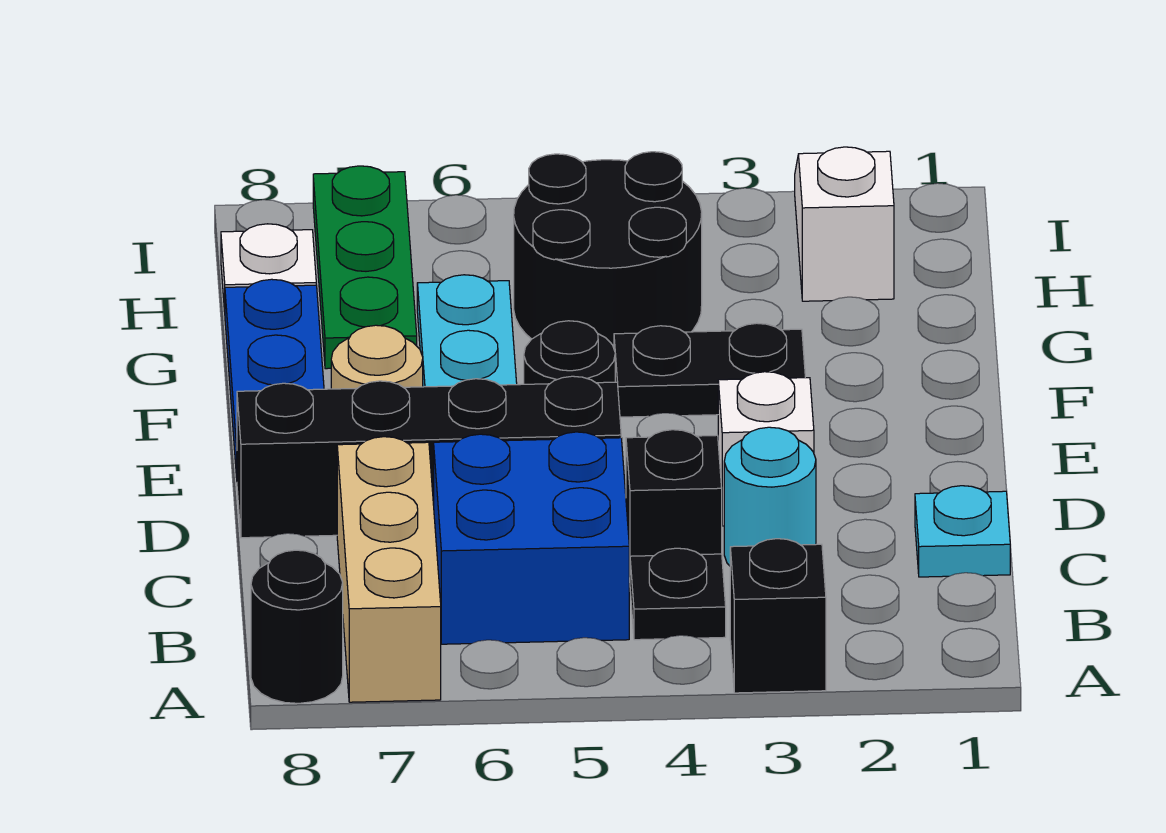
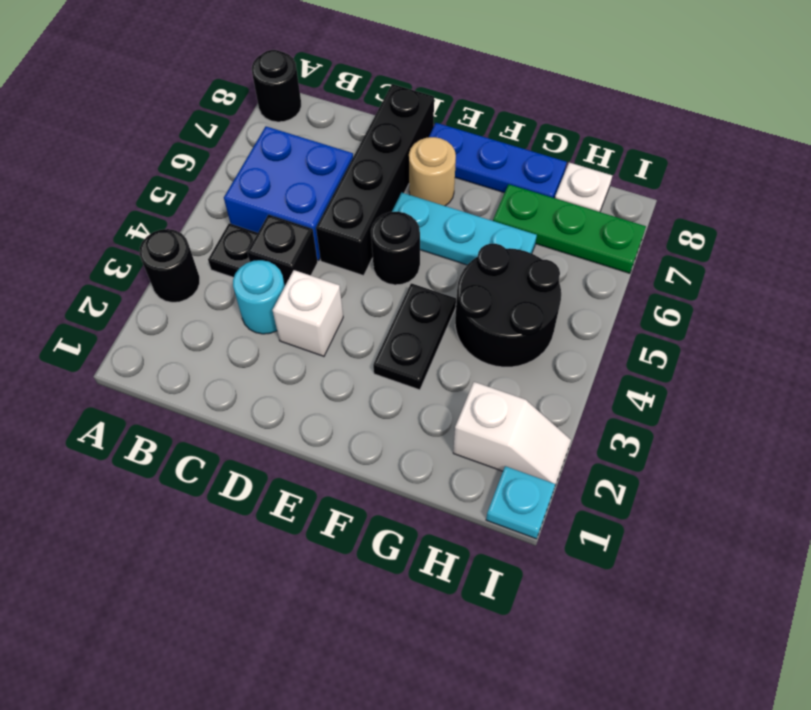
black 1x1 brick [730,539,826,693] -> black 1x1 round brick [139,229,200,302]
tan 1x3 brick [337,437,441,702] -> none
cyan 1x1 plate [915,486,1010,577] -> cyan 1x1 plate moved to [486,466,556,539]

